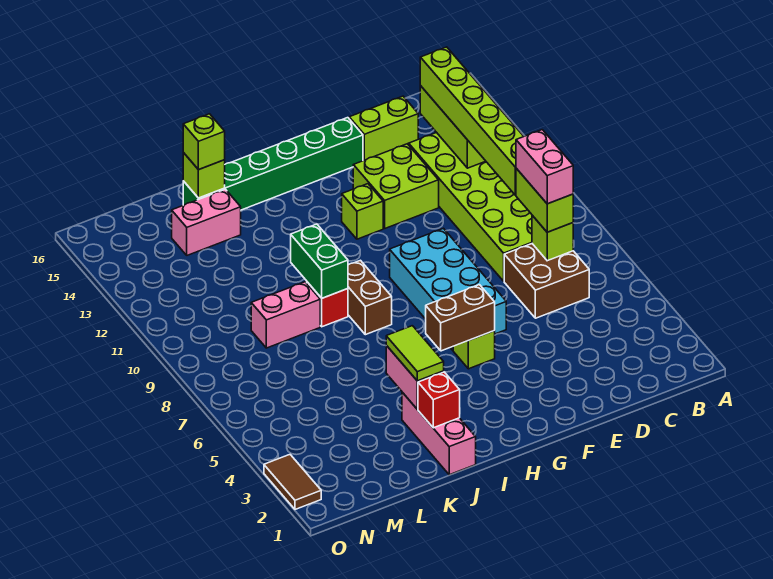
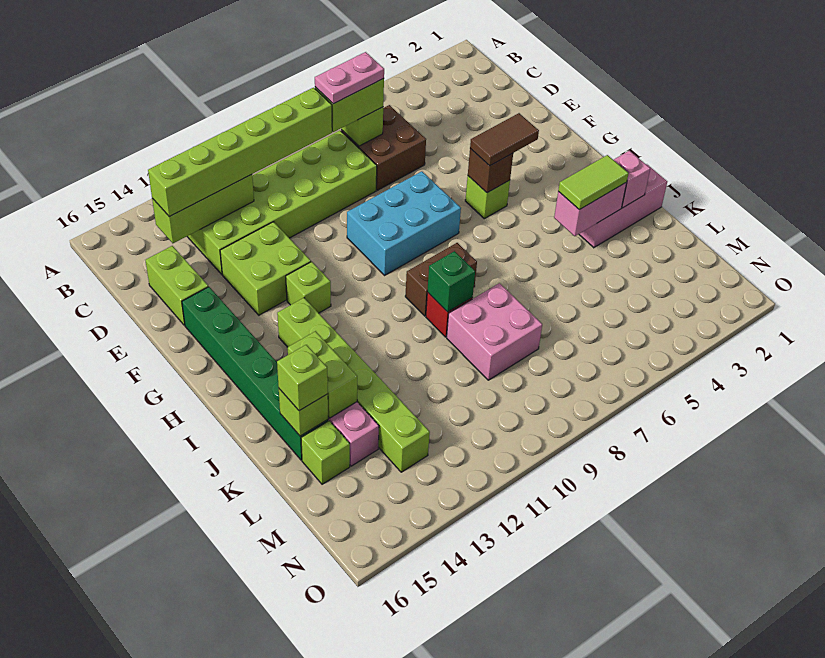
pink 1x2 brick [516,130,573,204] -> pink 1x2 plate [315,52,384,104]
cyan 2x4 brick [390,228,506,350] -> cyan 2x3 brick [347,171,461,275]
brown 1x2 brick [426,285,495,351] -> brown 1x1 brick [468,149,513,193]
none -> lime 1x6 brick [277,298,430,472]
red 1x1 brick [418,372,460,428] -> pink 1x1 brick [614,151,650,208]
green 1x2 brick [291,224,348,298] -> green 1x1 brick [427,251,475,312]
none -> lime 1x2 brick [288,331,357,418]
pink 1x2 brick [251,282,320,348] -> pink 2x2 brick [447,283,542,380]
none -> lime 1x1 brick [301,421,350,484]
brown 1x2 tile [264,455,321,509] -> brown 1x2 tile moved to [470,113,539,166]

